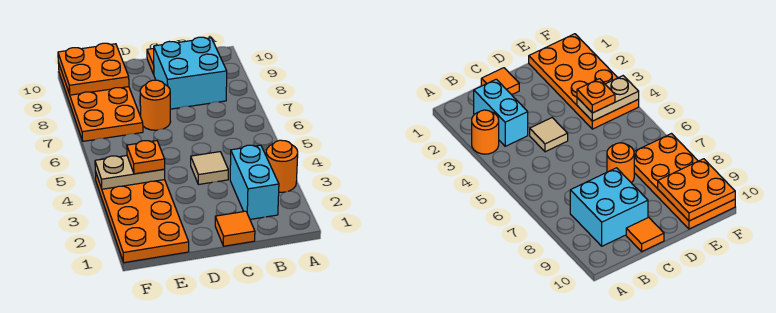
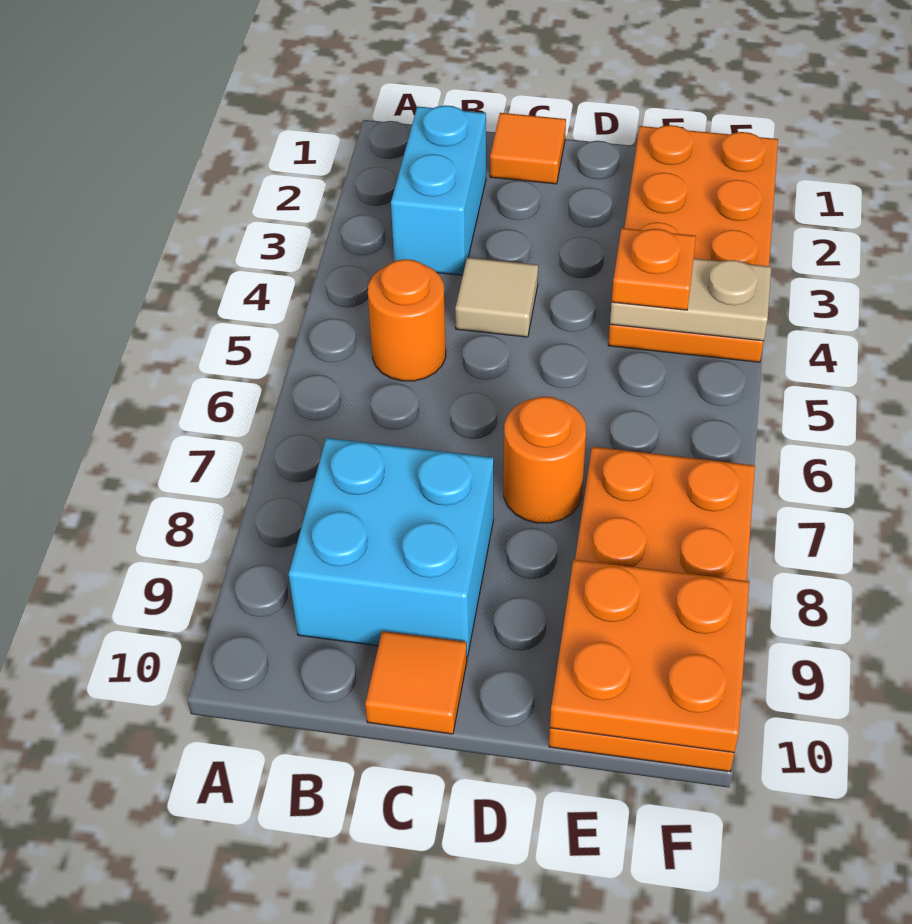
orange 1x1 round brick [266,140,298,192] -> orange 1x1 round brick moved to [368,259,446,381]

